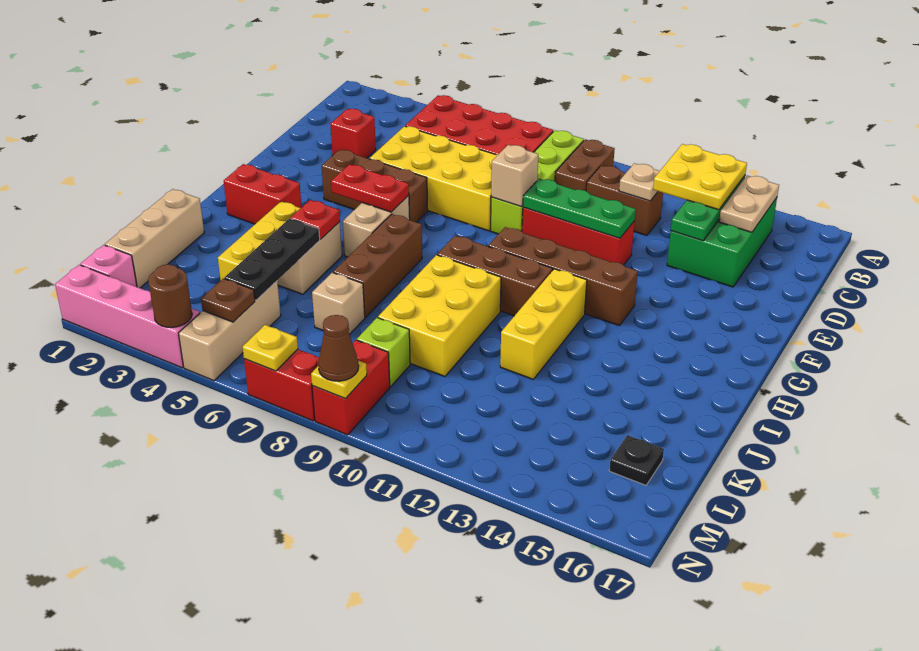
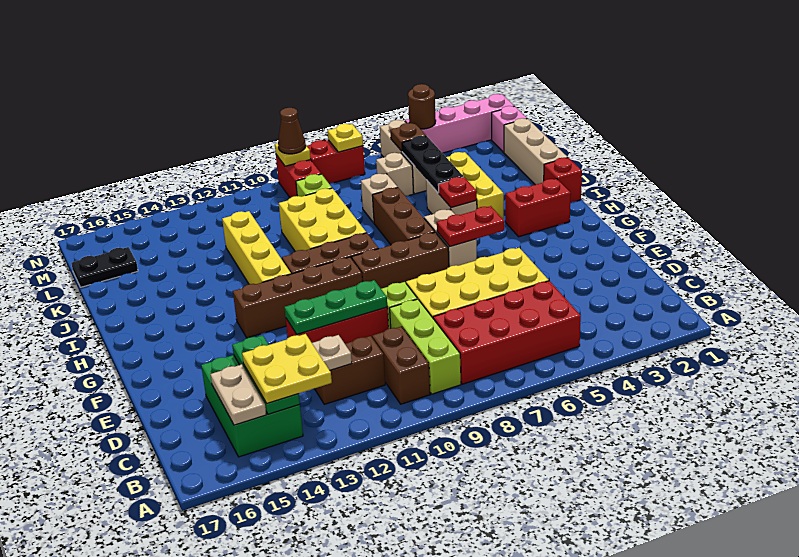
red 1x1 brick [330,109,376,158] -> red 1x1 brick moved to [544,158,582,202]
tan 1x1 brick [491,145,538,206] -> tan 1x1 brick moved to [376,153,414,196]
brown 1x3 brick [322,149,428,222] -> brown 1x3 brick moved to [352,232,449,289]
yellow 1x3 brick [500,269,587,380] -> yellow 1x4 brick [222,211,291,284]
black 1x1 plate [609,435,664,485] -> black 1x2 plate [72,247,138,287]

